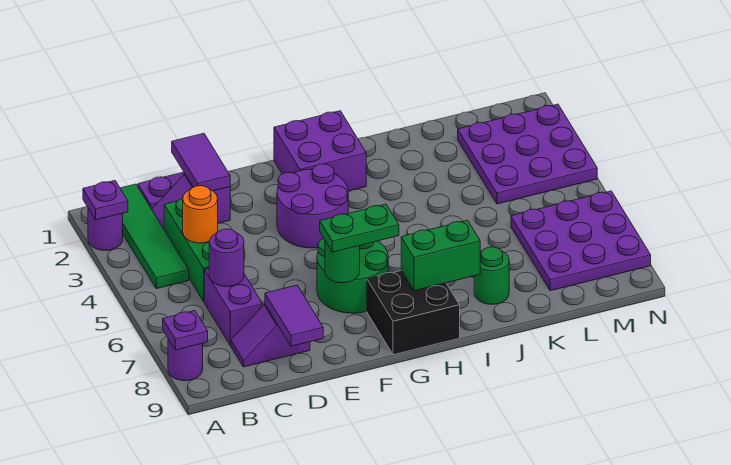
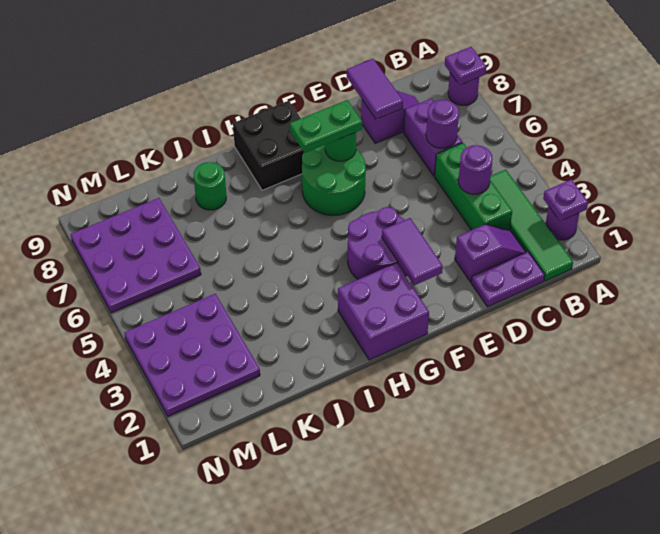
orange 1x1 round brick [183,186,218,243] -> purple 1x1 round brick [459,145,493,194]
purple 1x2 tile [172,133,230,191] -> purple 1x2 tile moved to [382,218,443,285]
green 1x2 brick [401,220,480,291] -> none

